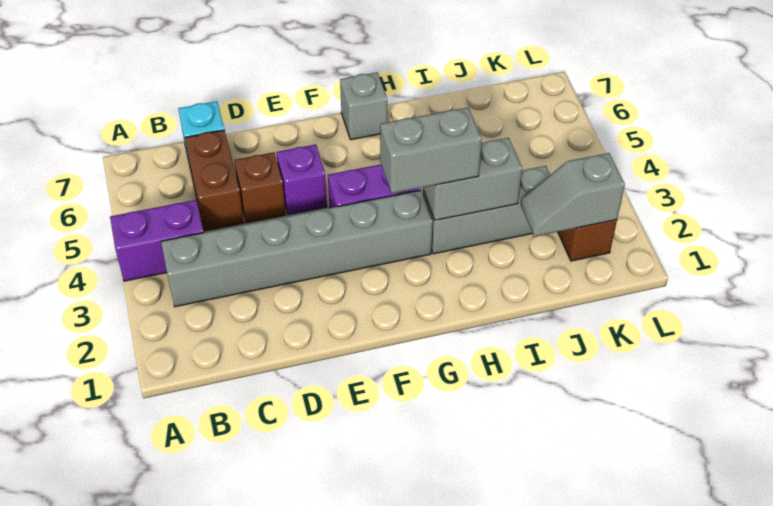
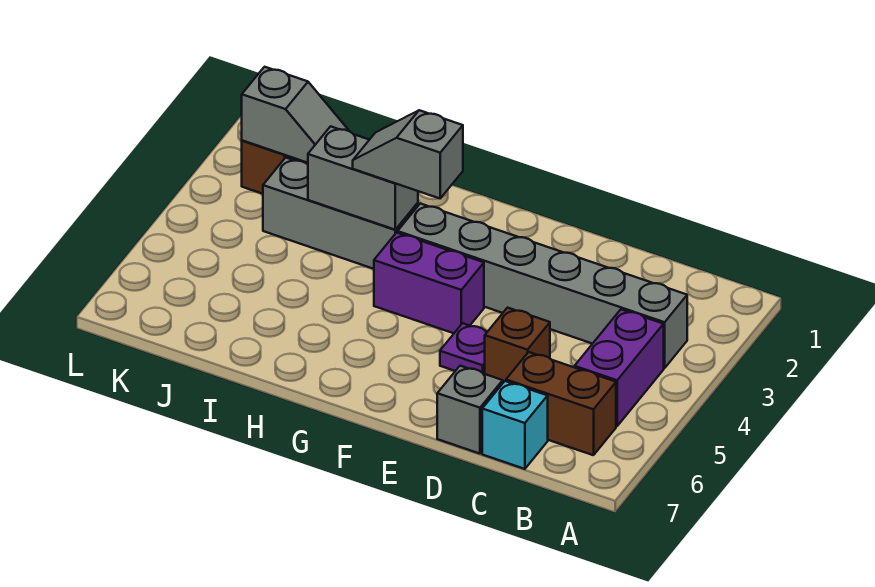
purple 1x2 brick [110,200,204,281] -> purple 1x2 brick turned to [575,309,664,426]
brown 1x2 brick [185,130,244,231] -> brown 1x2 brick turned to [506,352,616,455]
purple 1x1 brick [277,144,327,215] -> purple 1x1 plate [440,323,487,374]
grey 1x2 brick [380,107,482,193] -> grey 1x2 slope [353,110,463,198]
grey 1x1 brick [340,72,387,140] -> grey 1x1 brick moved to [437,366,503,454]

